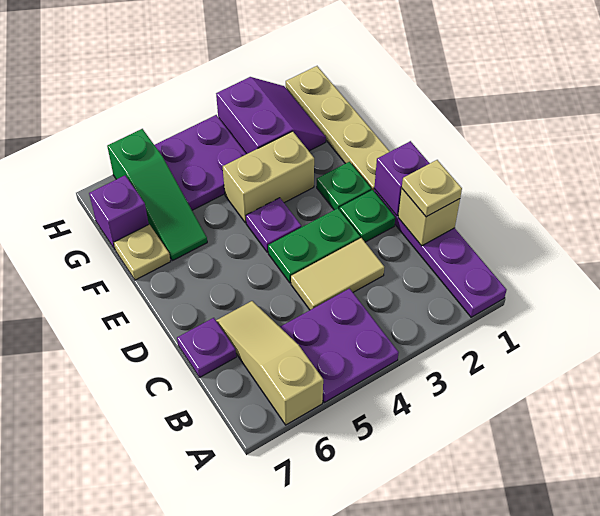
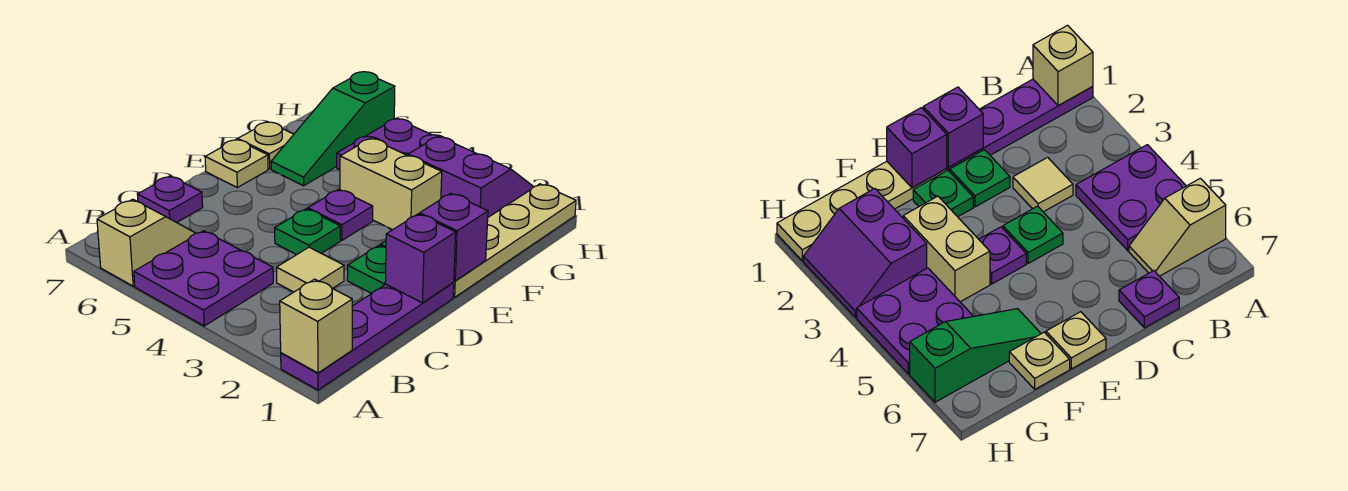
tan 1x3 slope [216,301,323,425] -> tan 1x2 slope [97,199,196,286]
tan 1x1 brick [398,189,460,246] -> tan 1x1 brick moved to [280,279,352,373]
tan 1x1 plate [402,160,462,217] -> tan 1x1 plate moved to [205,139,268,187]
tan 1x2 tile [291,238,384,310] -> tan 1x1 tile [277,247,344,292]
green 1x2 plate [268,208,360,283] -> green 1x1 plate [275,209,340,255]
purple 2x2 slope [216,77,326,154] -> purple 2x2 slope turned to [408,136,533,217]
purple 1x1 brick [89,176,149,249] -> purple 1x1 brick moved to [420,193,488,281]

